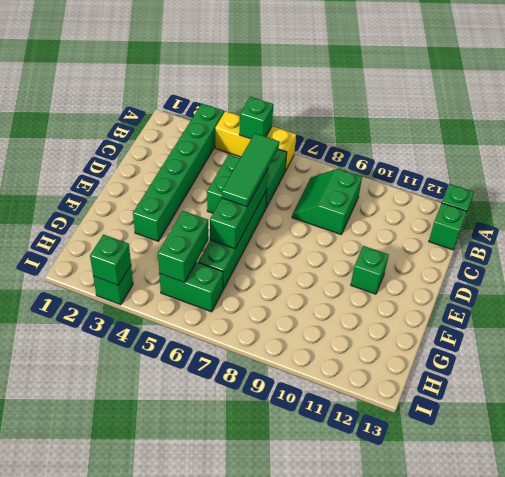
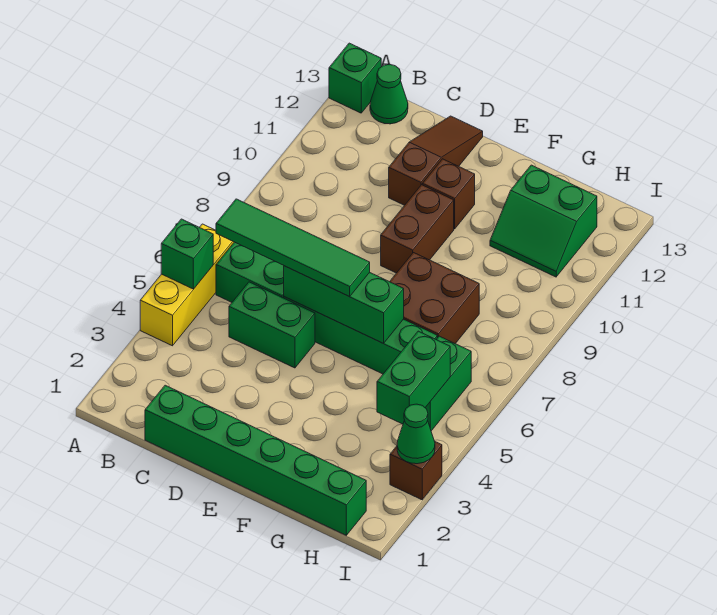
green 1x6 brick [133,104,224,241] -> green 1x6 brick moved to [145,385,366,535]
green 2x2 slope [292,169,362,234] -> green 2x2 slope moved to [490,165,597,277]
green 1x1 brick [429,203,467,250] -> green 1x1 cone [370,64,408,124]
green 1x3 tile [222,133,279,207] -> green 1x4 tile [216,199,370,297]
none -> brown 1x3 slope [389,116,483,205]
none -> brown 1x2 brick [381,185,454,273]
green 1x1 brick [351,246,389,294] -> brown 1x1 brick [422,159,475,229]
none -> brown 2x2 brick [390,253,479,344]
green 1x2 brick [158,211,208,283] -> green 1x2 brick turned to [377,331,450,424]
green 1x1 brick [93,265,133,305] -> brown 1x1 brick [390,442,442,500]
green 1x1 brick [90,235,131,285] -> green 1x1 cone [397,404,435,464]

